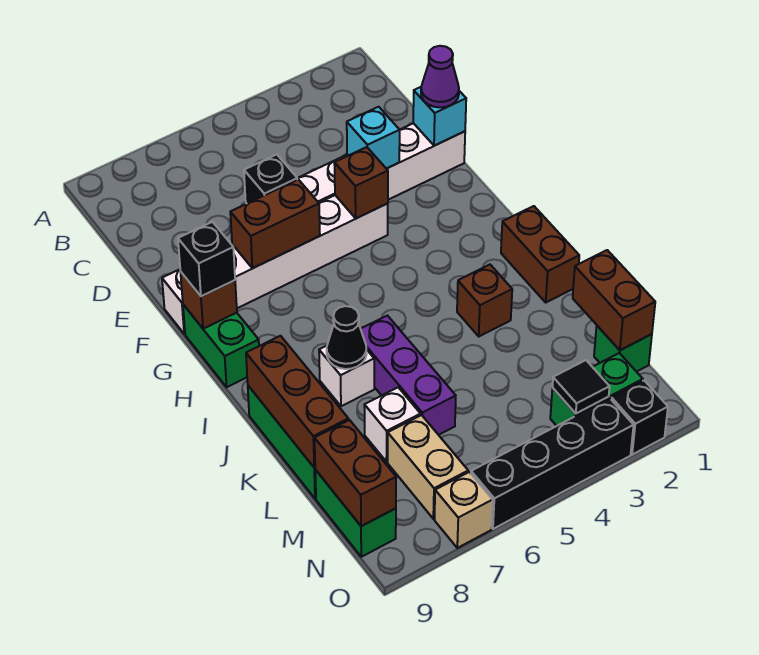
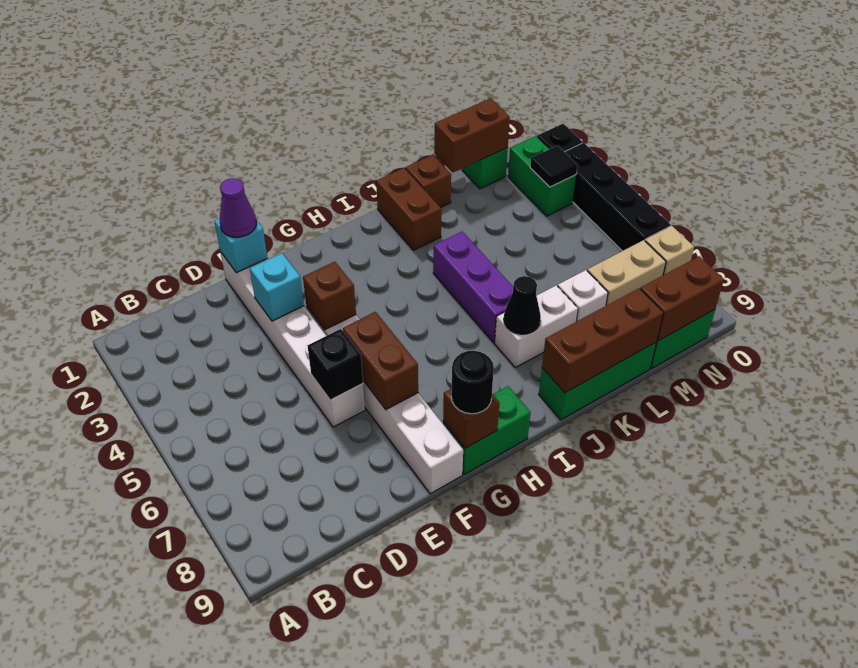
black 1x1 brick [178,222,235,296] -> black 1x1 round brick [451,351,494,414]
brown 1x2 brick [501,206,579,302] -> brown 1x2 brick turned to [376,168,441,250]
brown 1x1 brick [457,265,512,336] -> brown 1x1 brick moved to [406,155,451,207]
purple 1x3 brick [361,316,456,435] -> purple 1x3 brick turned to [433,232,513,343]
white 1x1 brick [319,346,374,406] -> white 1x2 brick [495,285,578,368]

